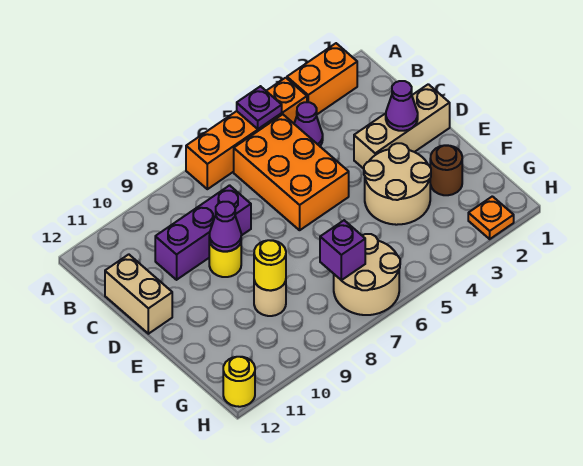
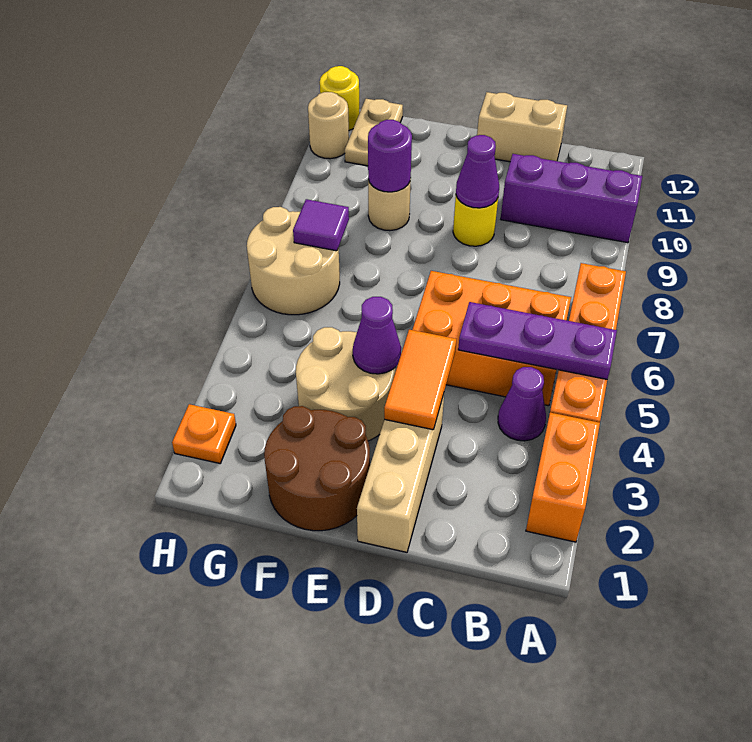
purple 1x1 plate [237,86,282,129] -> purple 1x3 plate [458,302,617,379]
purple 1x3 brick [155,185,251,280] -> purple 1x3 brick turned to [501,154,642,243]
purple 1x1 cone [386,81,418,131] -> purple 1x1 cone moved to [353,297,401,374]
none -> orange 1x2 tile [384,330,456,430]
brown 1x1 round brick [430,145,462,195] -> brown 2x2 round brick [264,406,370,531]
yellow 1x1 round brick [254,240,286,290] -> purple 1x1 round brick [368,120,412,192]
purple 1x1 brick [320,220,365,280] -> purple 1x1 tile [293,199,349,251]
none -> tan 1x2 plate [345,99,403,166]
none -> tan 1x1 round brick [308,92,349,159]

